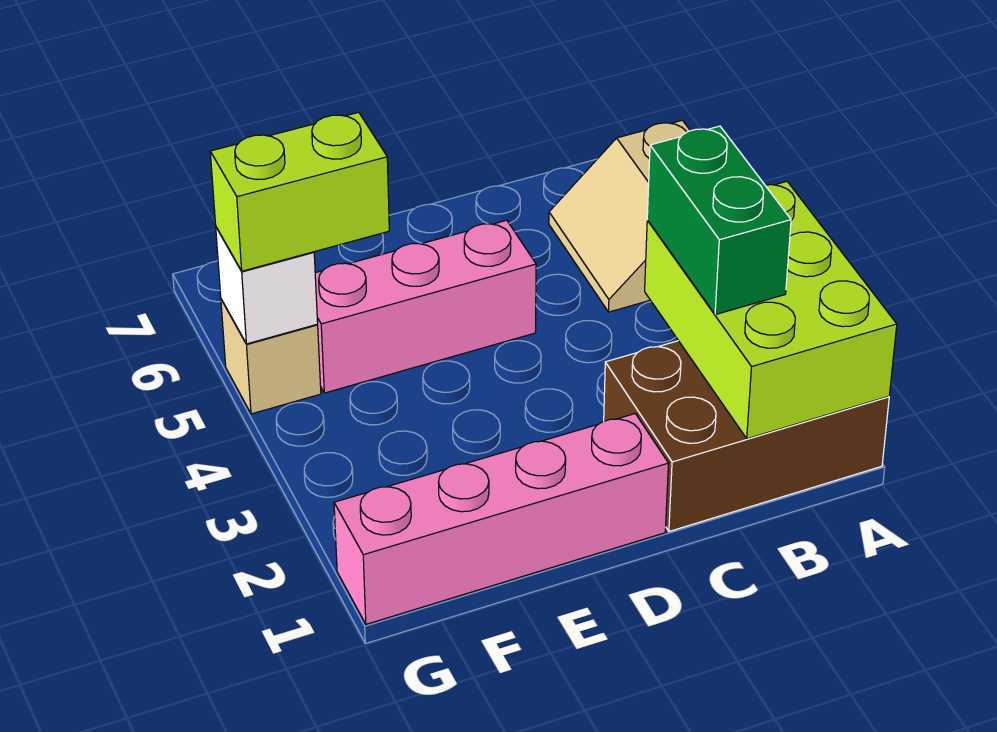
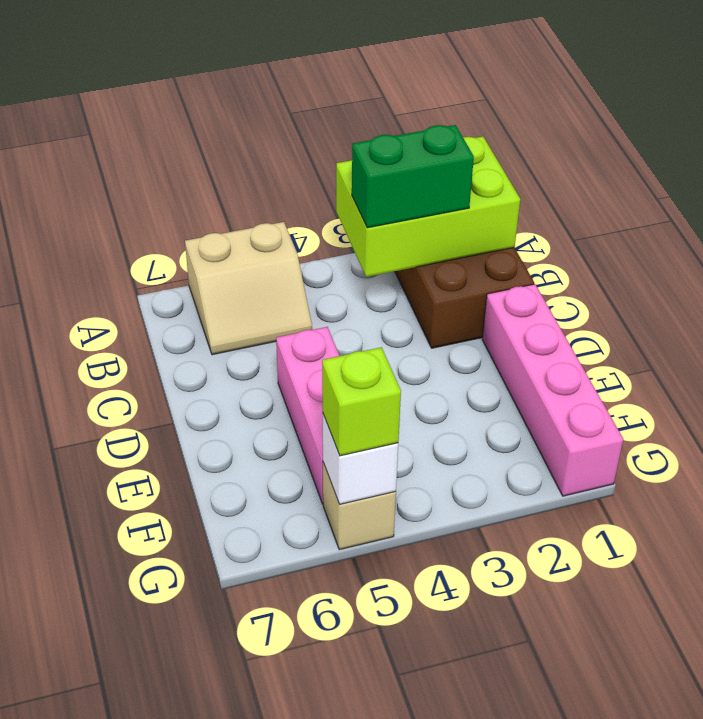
lime 1x2 brick [210,112,389,271] -> lime 1x1 brick [322,347,401,456]

